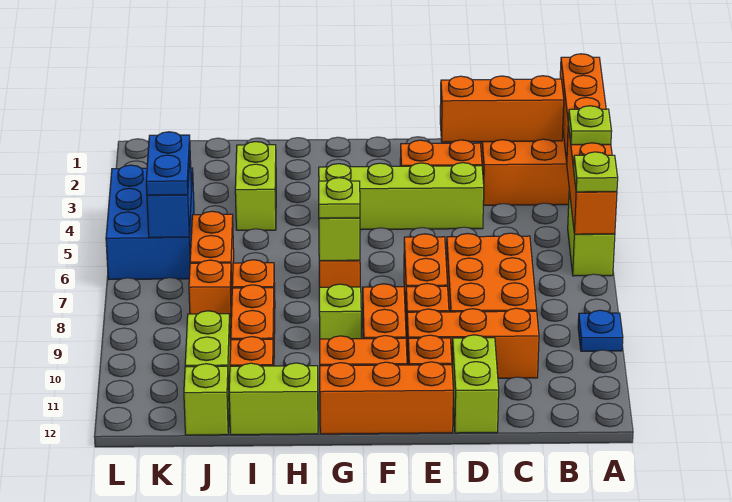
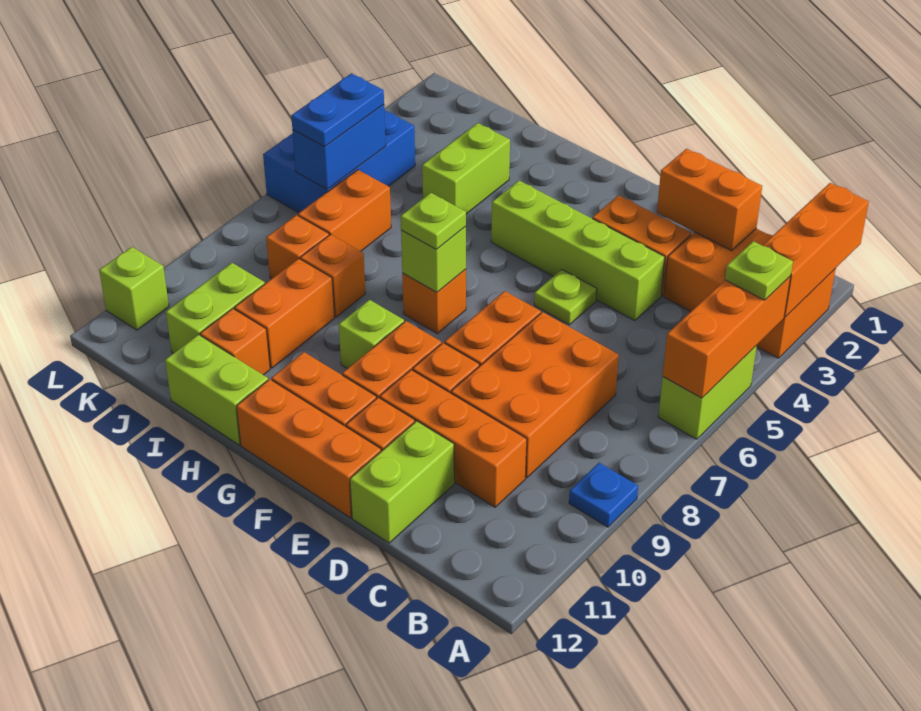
lime 1x1 plate [574,152,618,192] -> lime 1x1 plate moved to [534,270,597,325]
orange 1x3 brick [440,76,564,142] -> orange 1x2 brick [657,149,762,251]
lime 1x1 brick [184,364,229,435] -> lime 1x1 brick moved to [99,247,169,330]

